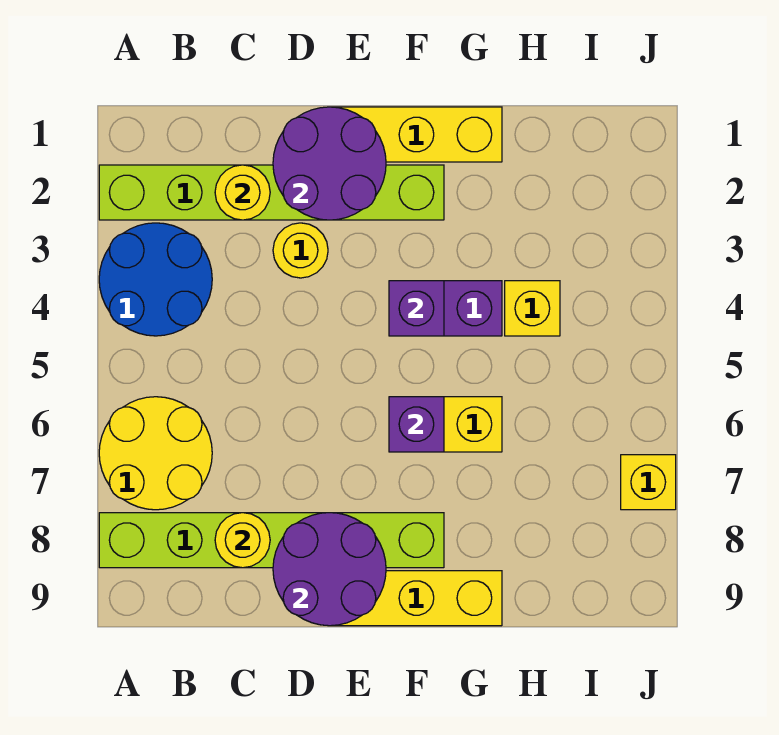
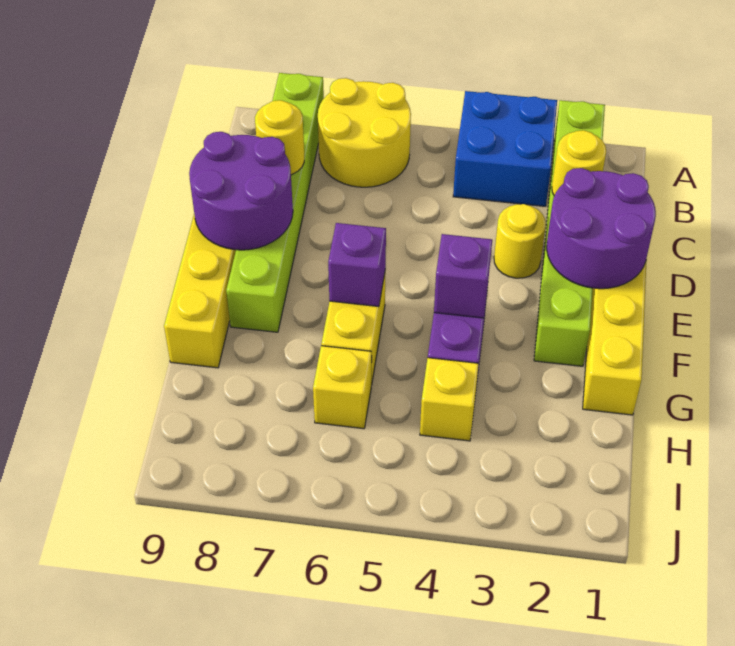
blue 2x2 round brick [99,223,212,336] -> blue 2x2 brick [453,91,557,206]
yellow 1x1 brick [621,455,676,510] -> yellow 1x1 brick moved to [313,346,372,429]

